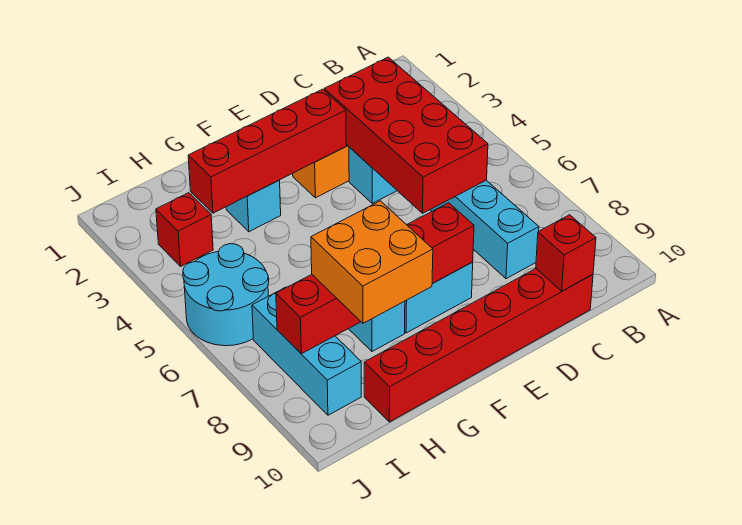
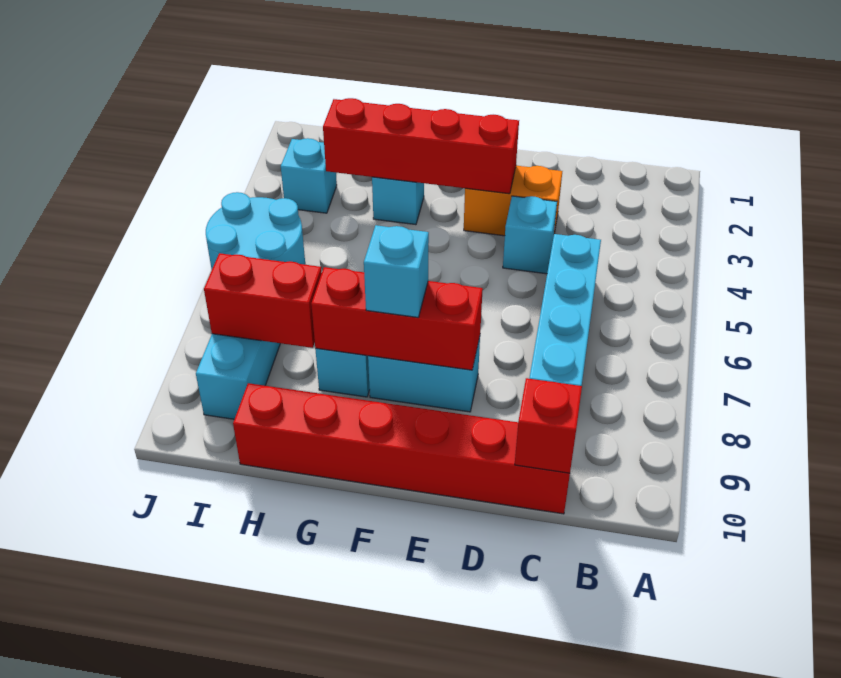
red 2x4 brick [324,57,488,213] -> none
none -> cyan 1x1 brick [364,225,429,317]
orange 2x2 brick [311,201,433,323] -> none
red 1x1 brick [156,193,213,266] -> cyan 1x1 brick [281,138,337,213]

